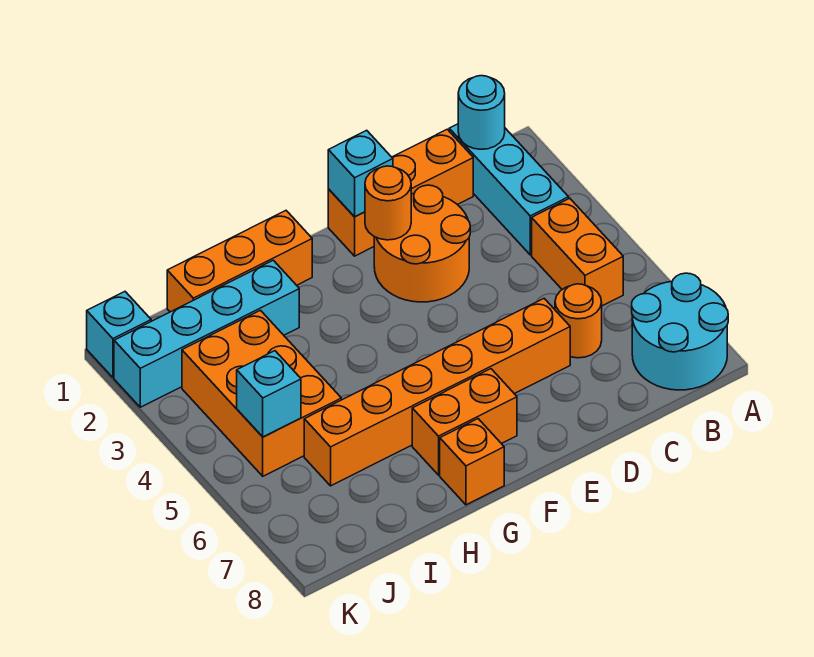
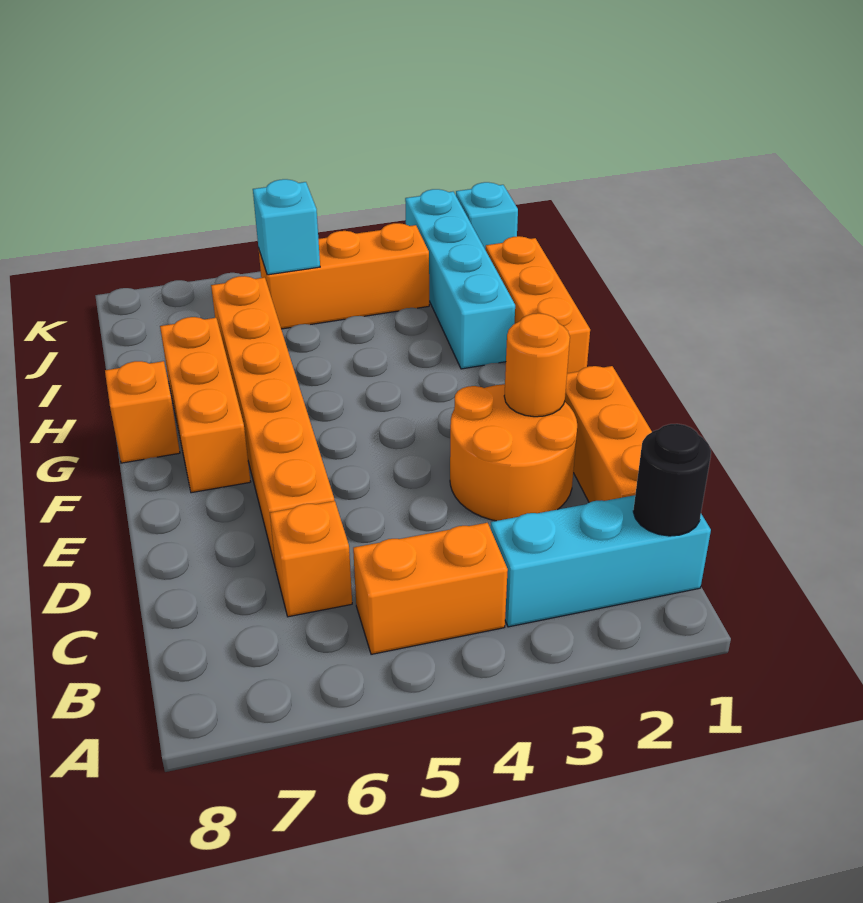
cyan 2x2 round brick [632,273,728,390] -> none
cyan 1x1 round brick [458,76,505,149] -> black 1x1 round brick [633,424,711,536]
orange 1x1 round brick [555,284,602,358] -> orange 1x1 brick [270,501,352,617]
cyan 1x1 brick [328,130,393,217] -> none
orange 1x2 brick [412,369,517,475] -> orange 1x3 brick [160,317,250,493]
orange 2x3 brick [182,310,341,476] -> orange 1x3 brick [258,223,429,329]

